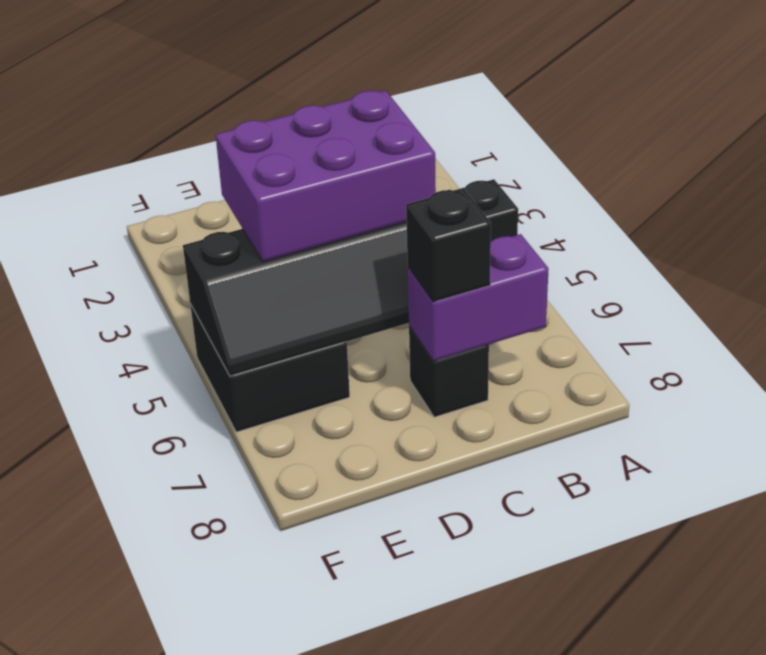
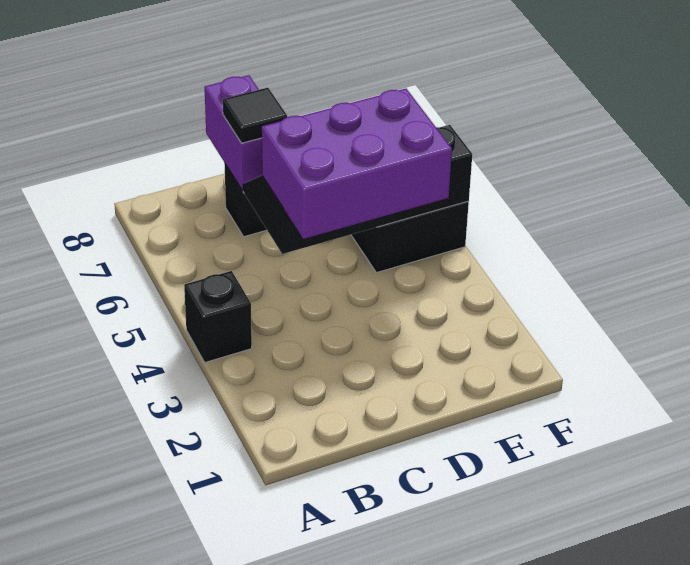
purple 1x2 brick [408,234,549,361] -> purple 1x2 brick turned to [205,75,262,191]
black 1x1 brick [406,188,491,302] -> black 1x1 tile [223,88,287,143]

